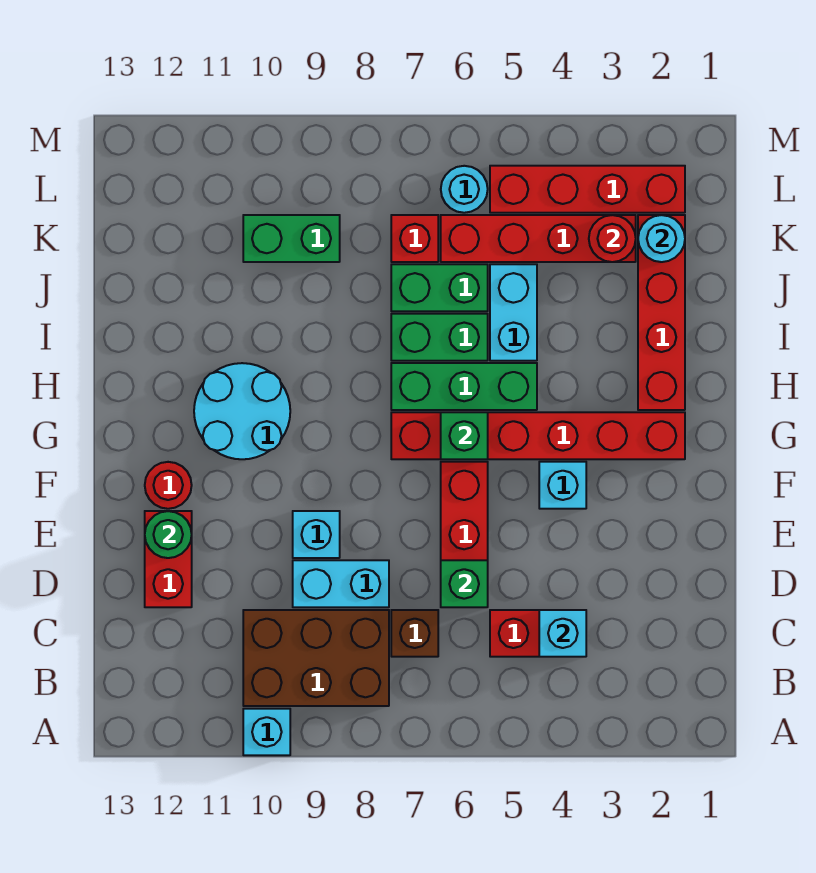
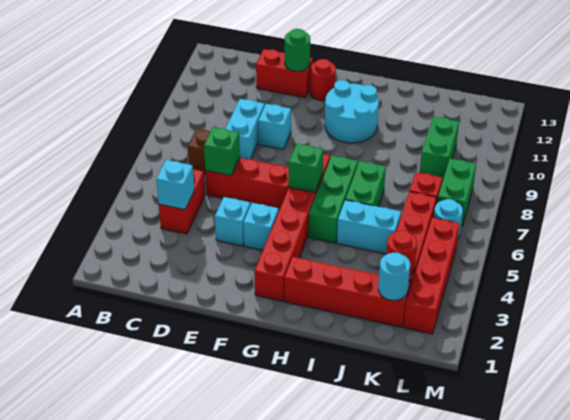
cyan 1x1 brick [243,709,290,755] -> cyan 1x1 brick moved to [215,197,250,246]
brown 2x3 brick [243,610,389,706] -> none
green 1x2 brick [391,264,488,311] -> green 1x2 brick moved to [437,159,476,226]

